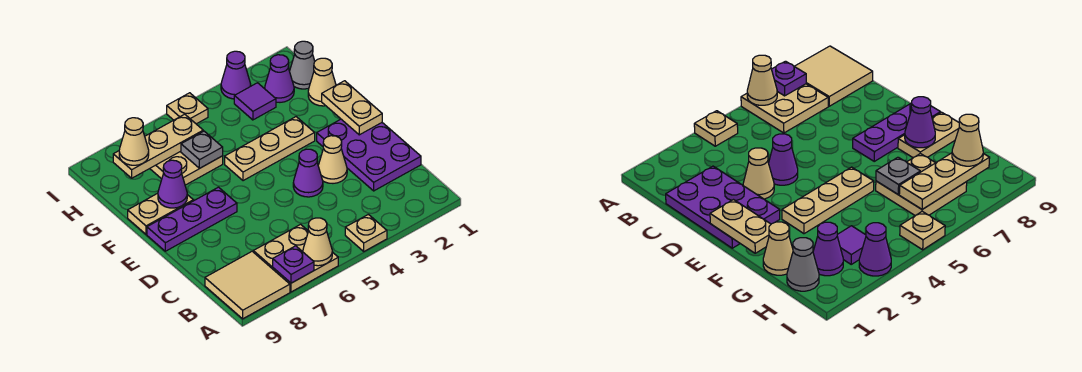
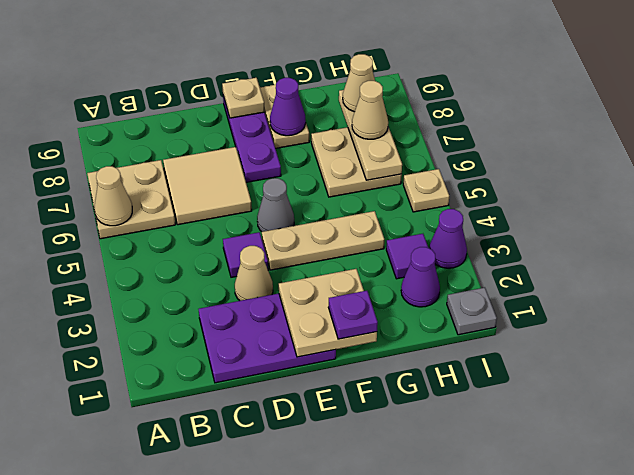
tan 1x1 plate [345,214,387,251] -> tan 1x1 plate moved to [222,78,265,118]
purple 1x1 plate [273,246,314,283] -> purple 1x1 plate moved to [328,291,378,339]
tan 2x2 tile [205,251,290,319] -> tan 2x2 tile moved to [163,147,252,225]
purple 1x1 cone [293,149,323,197] -> purple 1x1 tile [223,232,268,277]
tan 1x2 plate [322,81,382,135] -> tan 2x2 plate [279,269,377,357]
tan 1x3 plate [225,117,315,181] -> tan 1x3 plate turned to [262,211,384,270]
tan 1x1 cone [308,58,336,106] -> tan 1x1 cone moved to [352,81,388,139]
grey 1x1 plate [181,131,223,168] -> grey 1x1 plate moved to [447,288,497,335]
grey 1x1 cone [290,41,315,89] -> grey 1x1 cone moved to [257,178,294,232]

